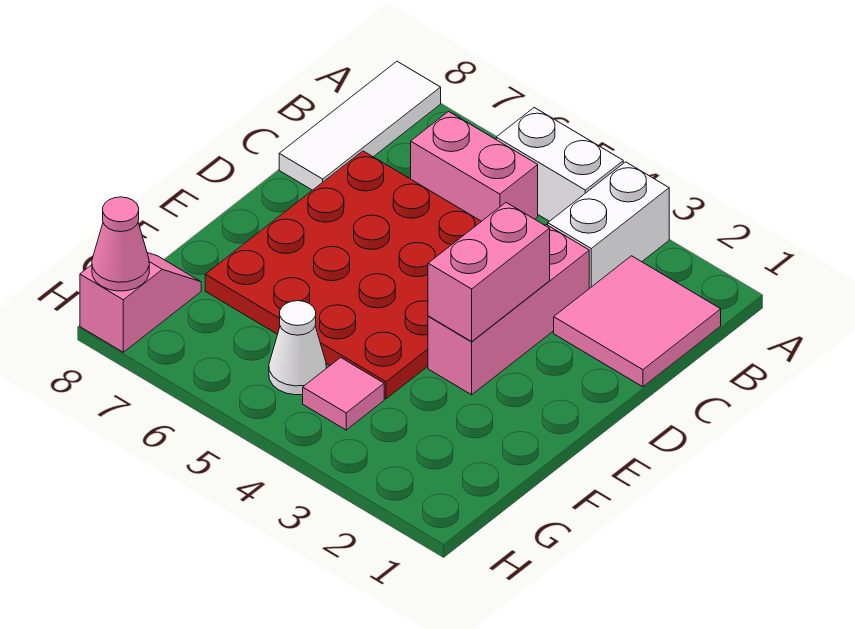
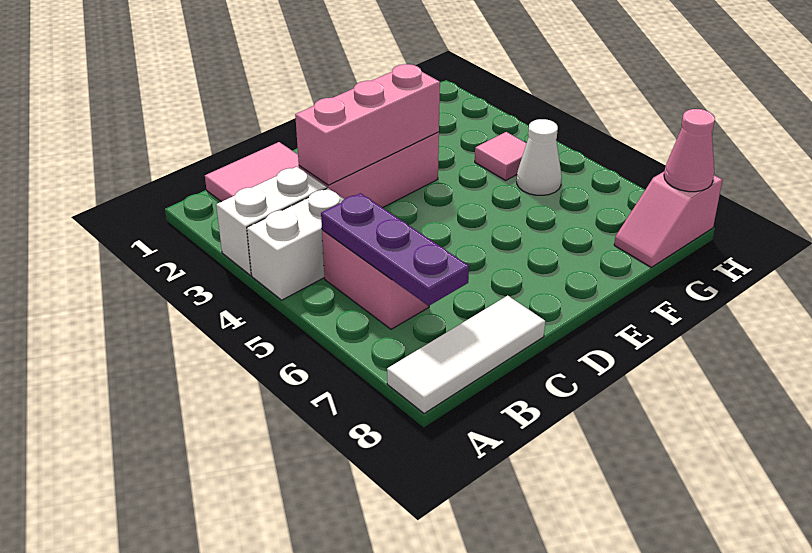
white 1x2 brick [496,108,623,221] -> white 1x2 brick turned to [247,188,344,300]
none -> purple 1x3 plate [321,193,469,306]
red 4x4 plate [205,151,481,399] -> none
pink 1x2 brick [428,203,550,341] -> pink 1x3 brick [295,64,440,185]

